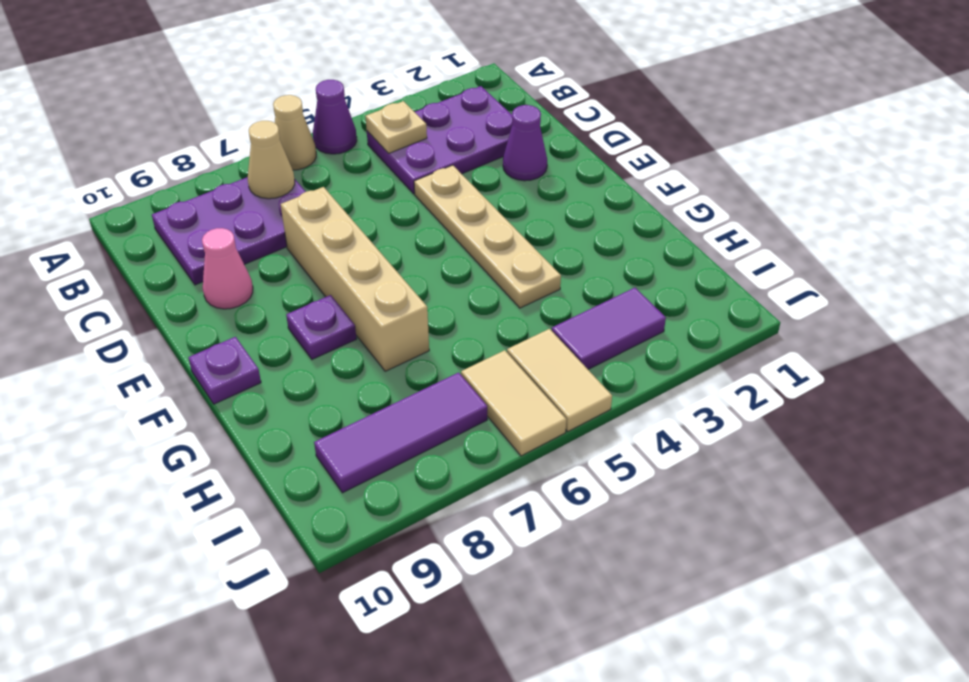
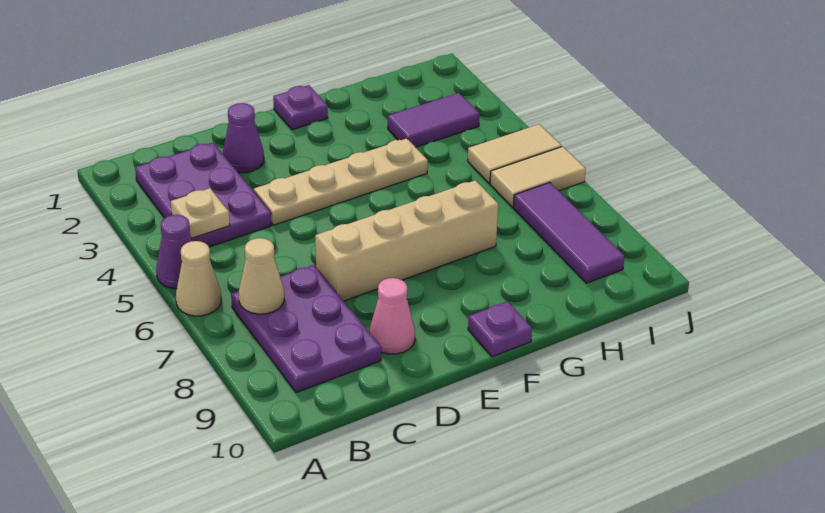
purple 1x1 plate [286,295,356,359] -> purple 1x1 plate moved to [273,85,328,130]
purple 1x2 tile [552,288,666,369] -> purple 1x2 tile turned to [388,93,480,147]

